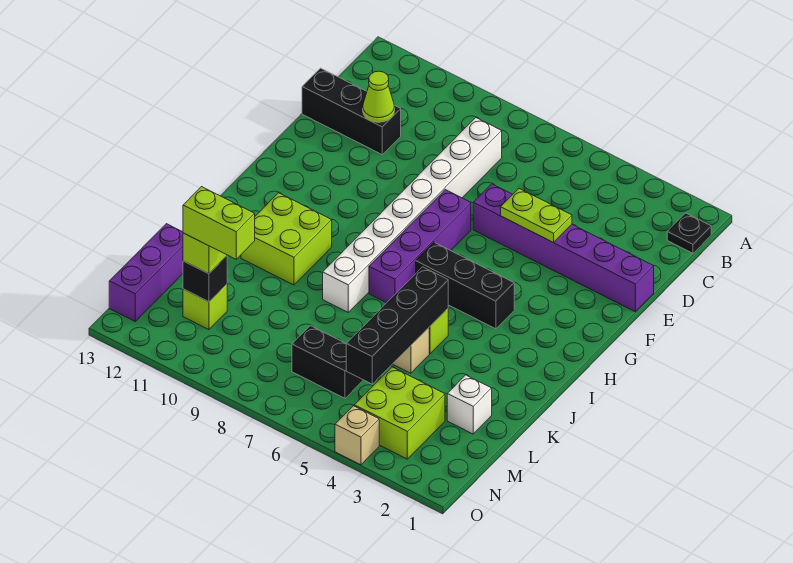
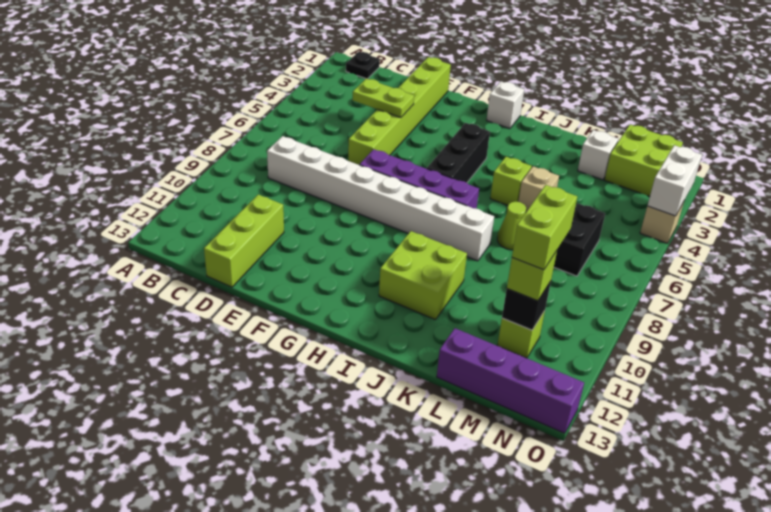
black 1x3 brick [302,68,401,154] -> lime 1x3 brick [204,195,284,287]
lime 1x1 cone [363,71,395,122] -> lime 1x1 cone moved to [497,202,526,250]
purple 1x6 brick [473,184,654,312] -> lime 1x6 brick [348,57,451,165]
lime 1x2 plate [501,189,572,243] -> lime 1x2 plate turned to [353,79,414,118]
none -> white 1x1 brick [487,81,524,129]
black 1x4 brick [346,267,448,384] -> none
purple 1x3 brick [109,224,183,321] -> purple 1x4 brick [437,328,584,433]
lime 2x2 brick [354,367,445,459] -> lime 2x2 brick moved to [605,125,683,196]
none -> white 1x2 brick [647,145,702,216]

